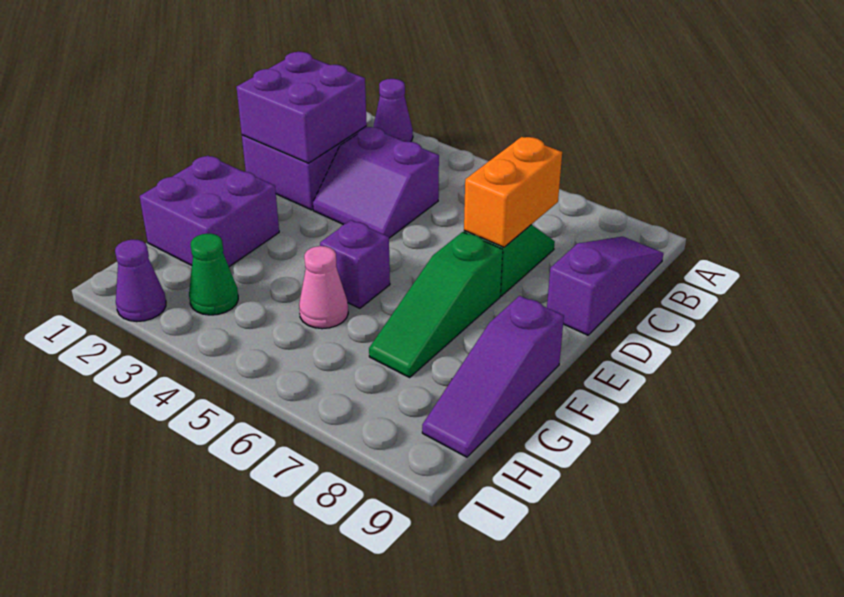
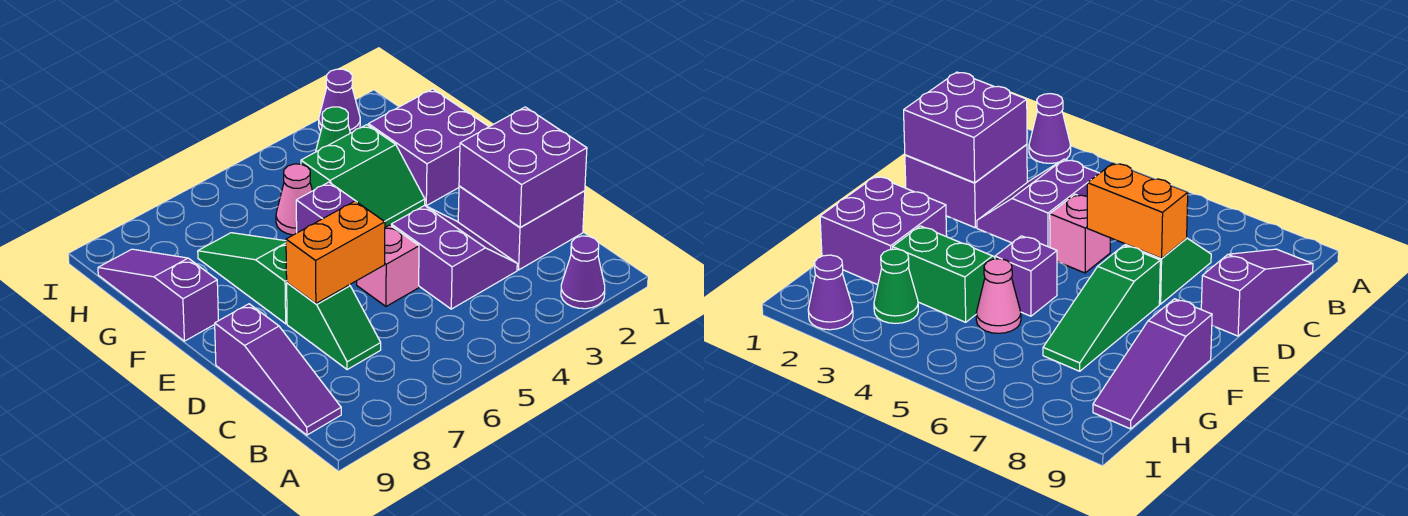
purple 2x2 slope [313,127,439,238] -> purple 2x2 slope turned to [391,205,517,309]
orange 1x2 brick [464,137,562,247] -> orange 1x2 brick turned to [286,201,385,304]
none -> pink 1x1 brick [357,225,419,306]
none -> green 2x2 slope [301,125,425,227]

